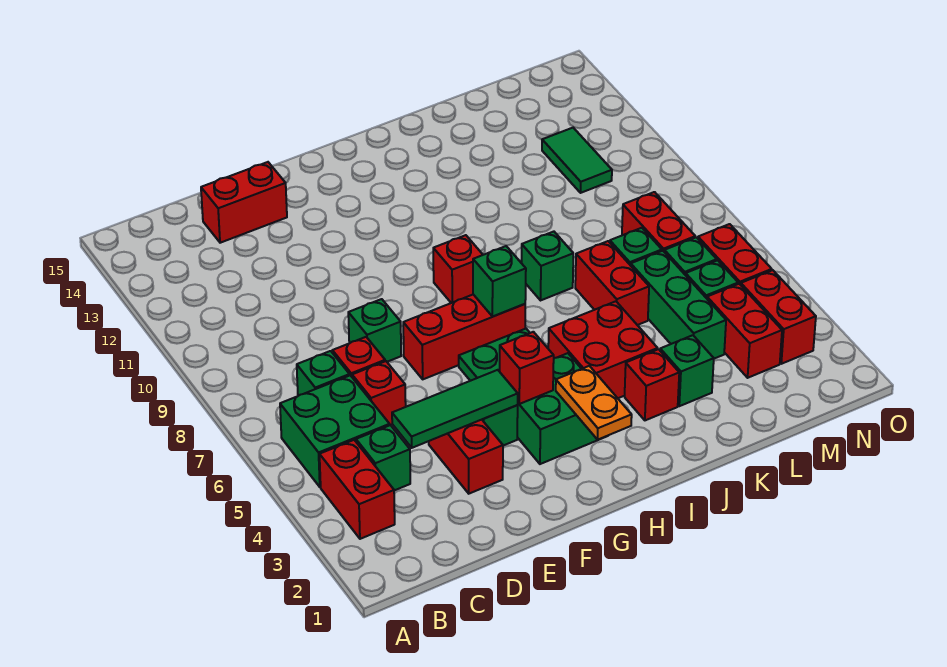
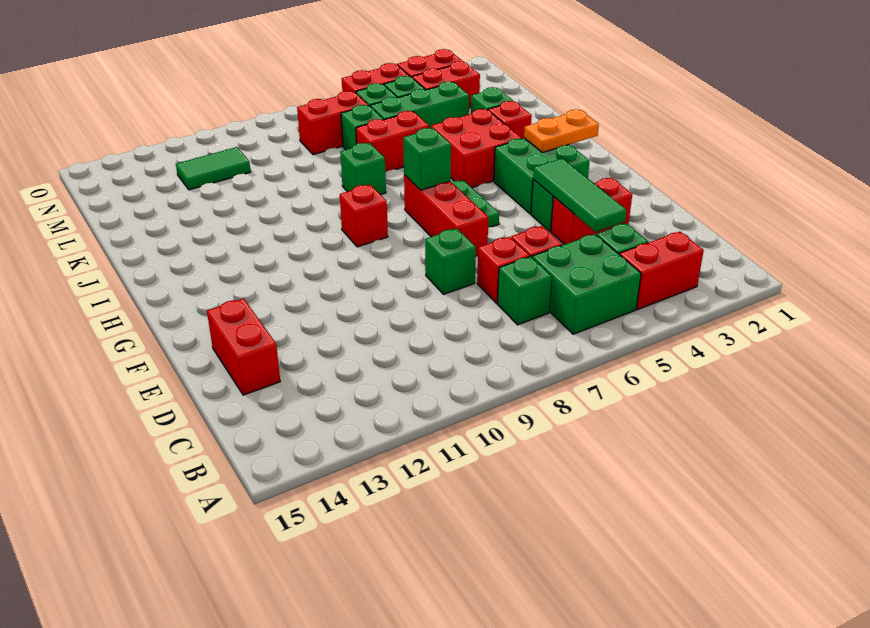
red 1x1 brick [500,332,554,404] -> none

